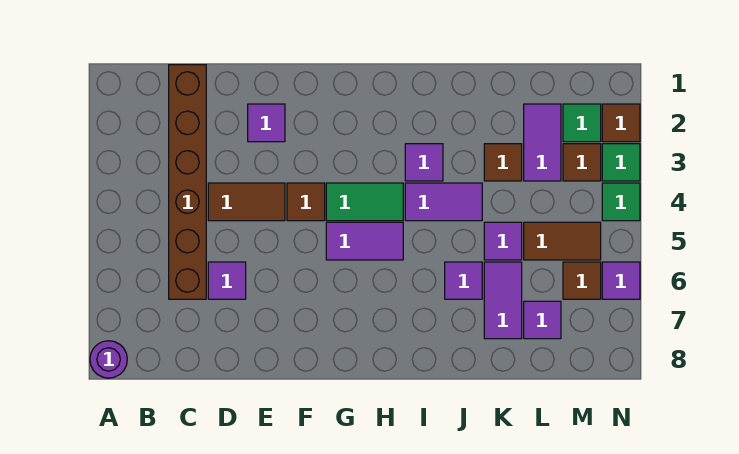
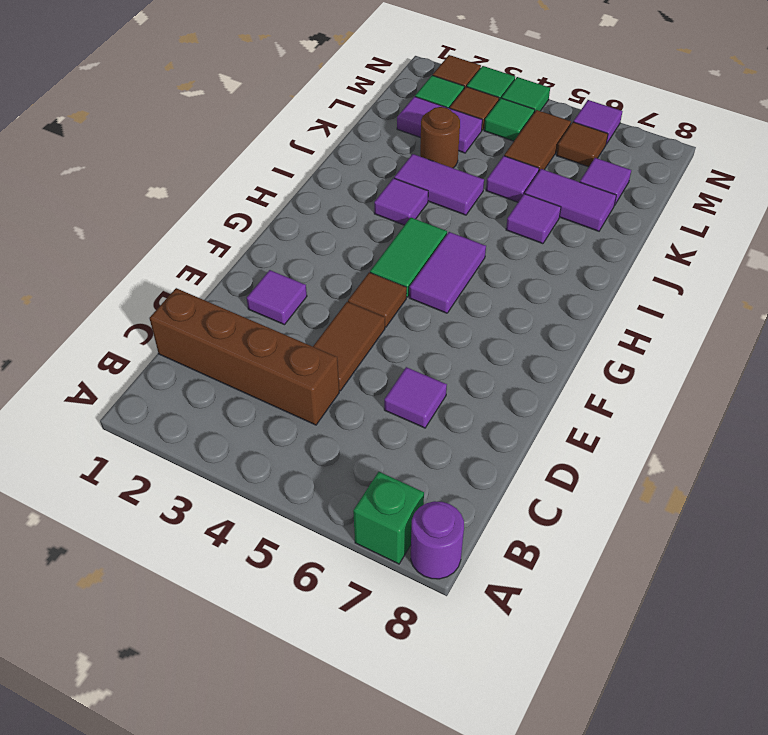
none -> green 1x1 brick [353,472,424,564]
brown 1x6 brick [169,65,206,299] -> brown 1x4 brick [149,288,339,425]
purple 1x2 tile [405,183,482,221] -> purple 1x2 tile turned to [394,154,484,215]
brown 1x1 tile [484,144,522,181] -> brown 1x1 round brick [420,107,460,168]
none -> green 1x1 tile [484,98,535,141]

